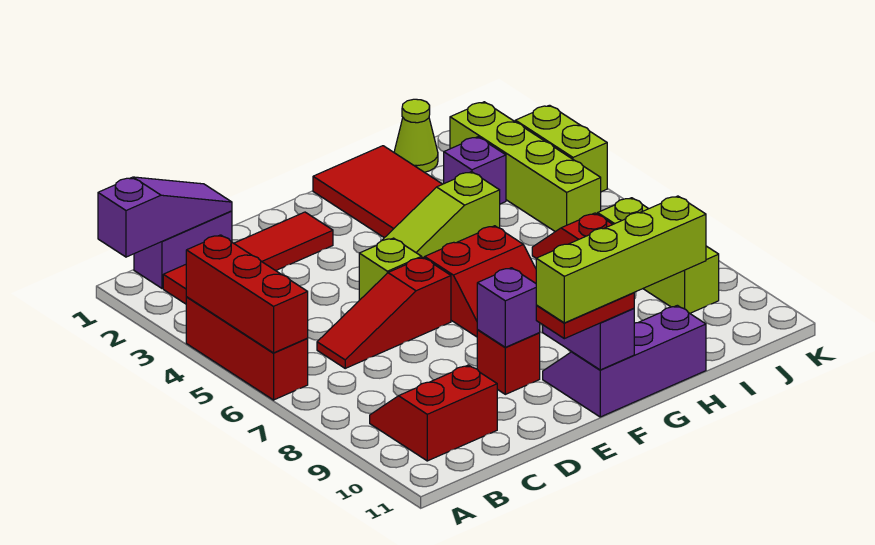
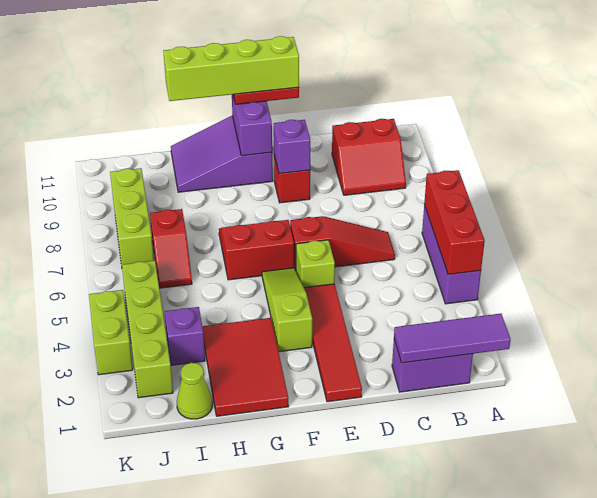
purple 1x3 slope [98,177,232,257] -> purple 1x3 tile [394,314,511,363]
red 1x3 brick [186,297,308,400] -> purple 1x3 brick [422,205,481,304]
red 1x4 tile [163,212,333,304] -> red 1x4 tile turned to [304,284,362,402]
lime 1x3 slope [383,172,500,258] -> lime 1x3 slope turned to [262,268,312,352]
purple 2x3 slope [543,305,706,417] -> purple 2x3 slope turned to [171,116,273,192]

